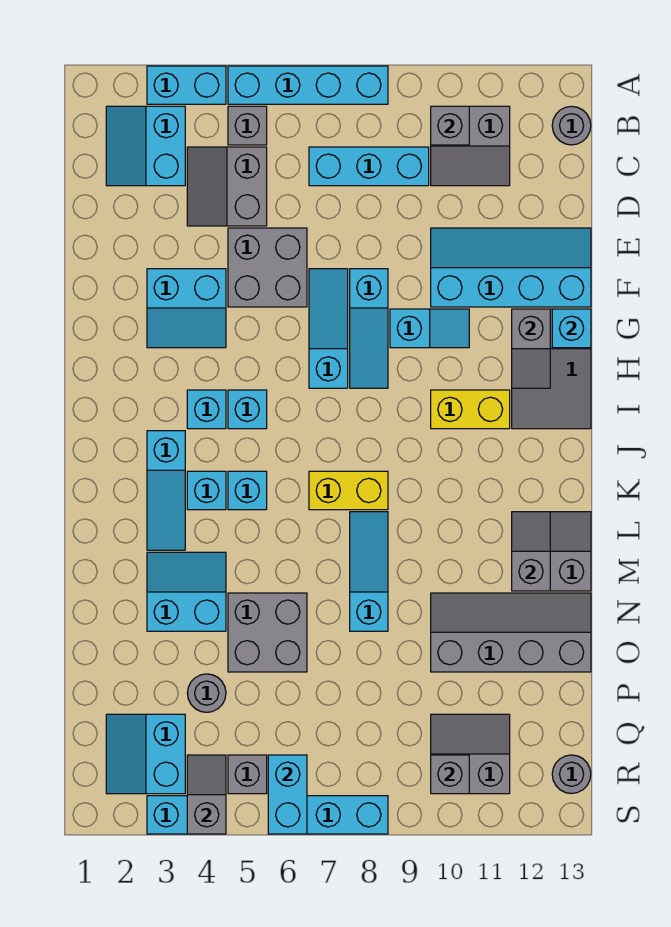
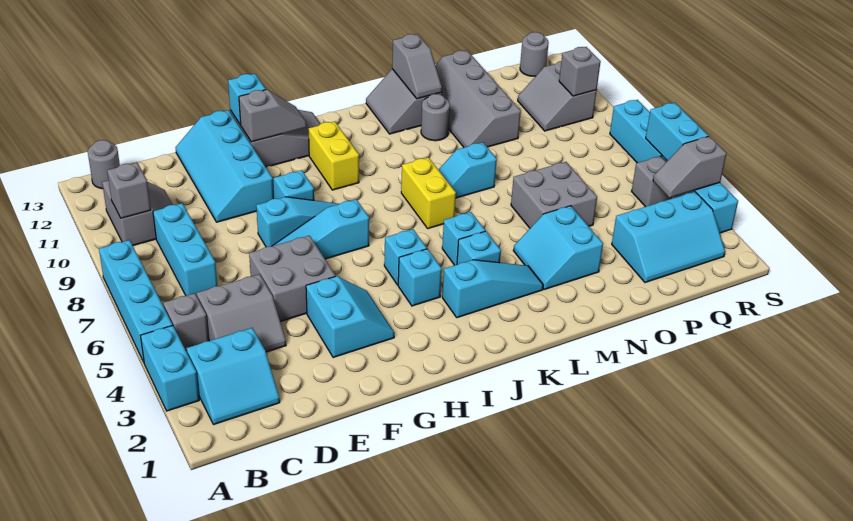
cyan 1x3 slope [350,512,388,631] -> cyan 1x2 slope [439,142,497,198]
grey 1x2 slope [512,512,550,591] -> grey 1x2 slope turned to [392,34,442,99]
grey 1x1 round brick [187,674,226,712] -> grey 1x1 round brick moved to [421,94,450,141]
cyan 2x2 slope [106,714,185,794] -> cyan 2x3 slope [612,192,725,283]
cyan 1x2 brick [268,755,307,834] -> cyan 1x2 brick turned to [646,103,708,161]

